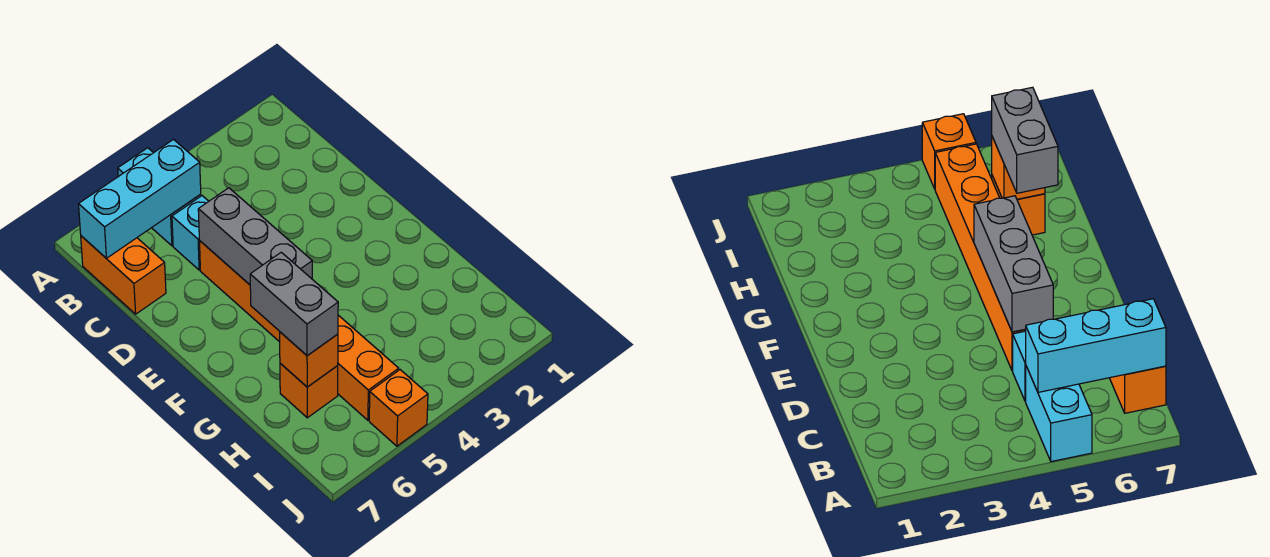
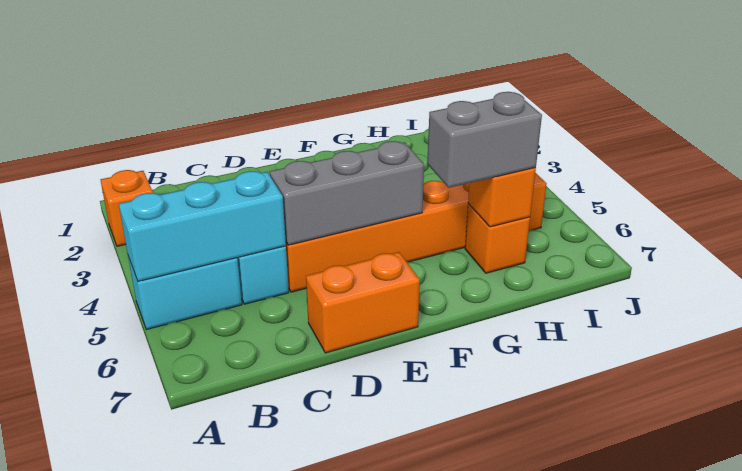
cyan 1x3 brick [79,140,201,258] -> cyan 1x3 brick turned to [119,171,286,281]
orange 1x2 brick [81,236,166,314] -> orange 1x2 brick moved to [306,252,420,353]
orange 1x1 brick [369,370,428,446] -> orange 1x1 brick moved to [101,170,153,246]

